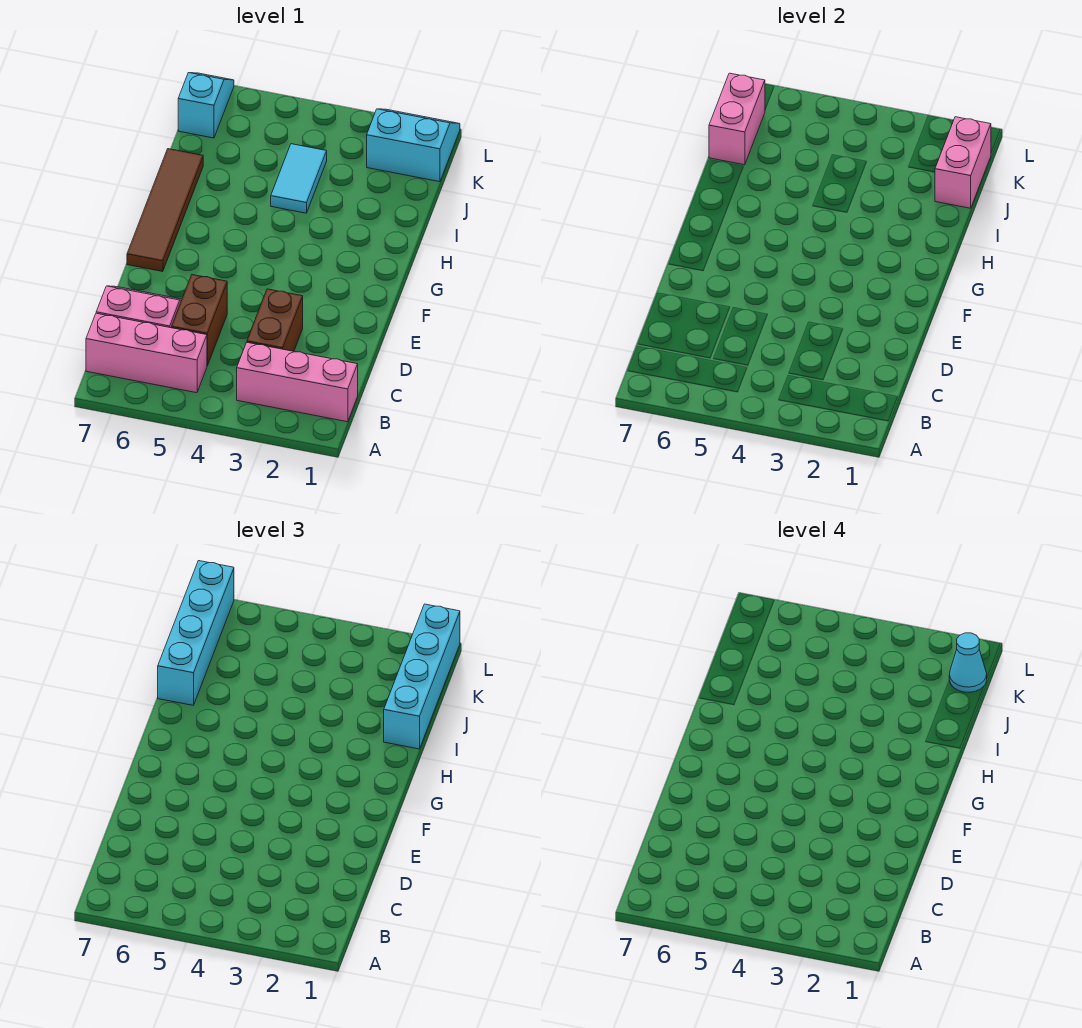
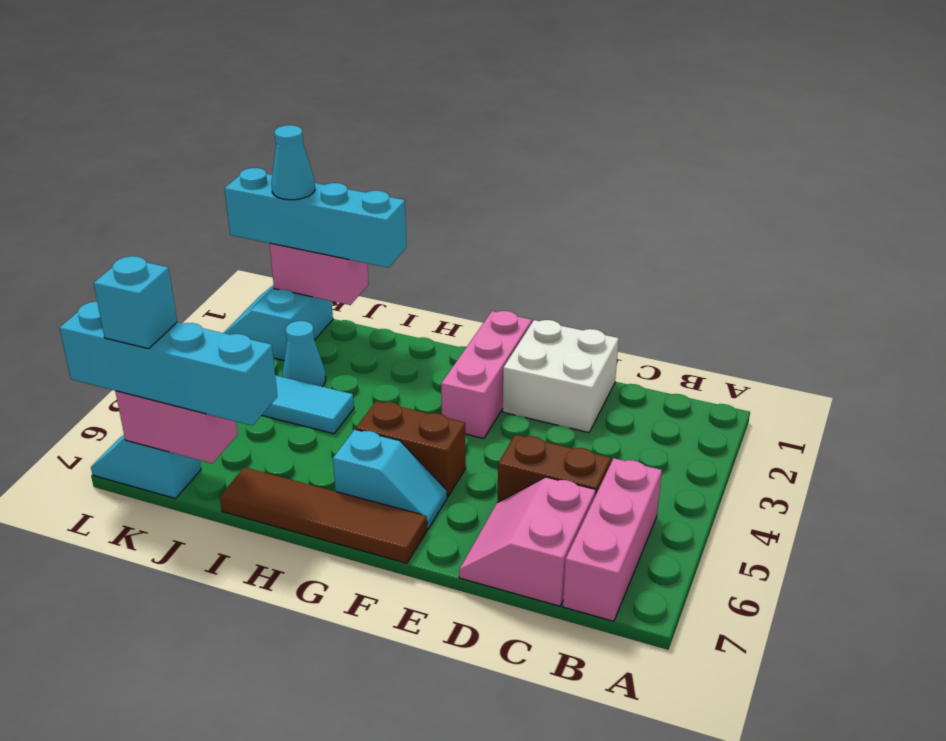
pink 1x3 brick [237,343,358,422] -> pink 1x3 brick moved to [441,311,532,439]
brown 1x2 brick [247,289,303,351] -> brown 1x2 brick moved to [356,401,466,497]
none -> white 2x2 brick [503,320,619,433]
none -> cyan 1x2 slope [333,429,447,529]
none -> cyan 1x1 cone [282,321,326,386]
none -> cyan 1x1 brick [94,256,177,349]

